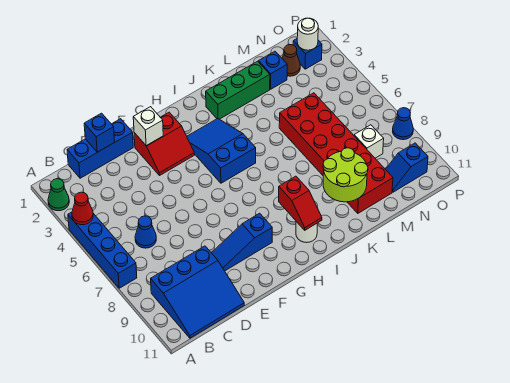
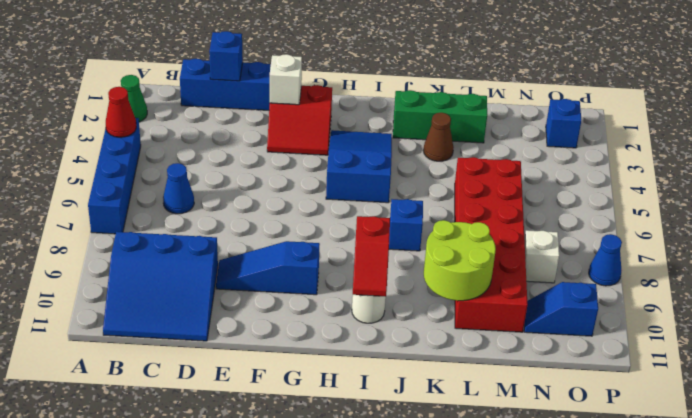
blue 1x1 brick [259,51,287,89] -> blue 1x1 brick moved to [389,199,423,251]
brown 1x1 cone [282,45,300,76] -> brown 1x1 cone moved to [424,113,454,161]
white 1x1 round brick [297,18,318,50] -> none

